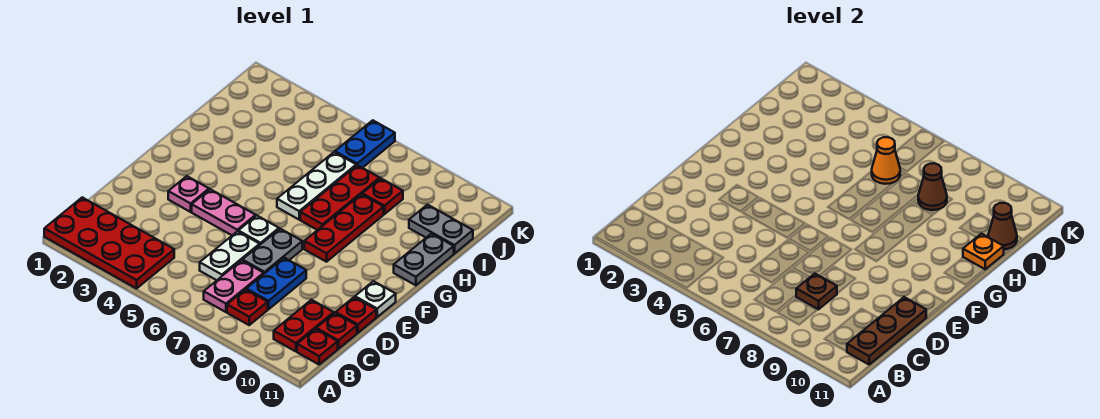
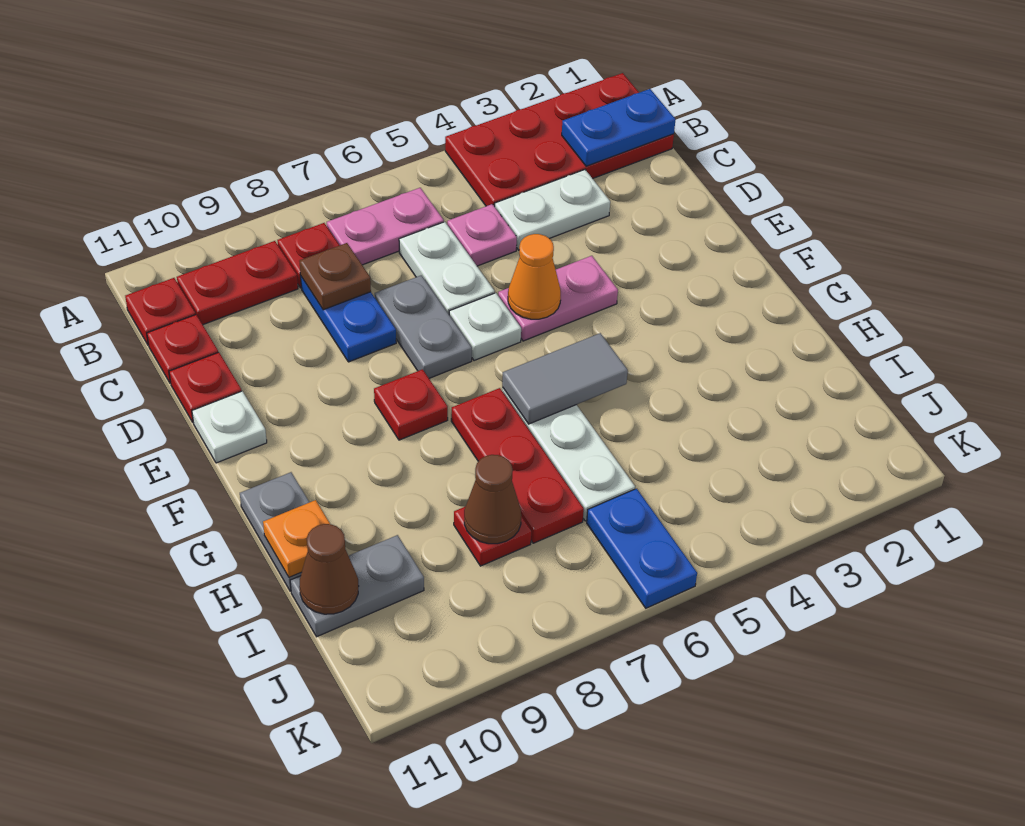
none -> blue 1x2 plate [562,89,676,166]
pink 1x2 plate [204,260,264,312] -> pink 1x2 plate turned to [327,188,444,265]
red 1x2 plate [274,300,334,351] -> red 1x2 plate turned to [177,241,298,325]
brown 1x3 plate [847,297,926,364] -> none
none -> white 1x2 plate [495,170,610,250]
pink 1x1 plate [168,176,209,212] -> pink 1x1 plate moved to [447,204,517,266]
red 1x3 plate [304,194,384,262] -> red 1x1 plate [374,369,448,440]
none -> grey 1x2 tile [502,333,628,424]
orange 1x1 cone [872,137,900,184] -> orange 1x1 cone moved to [508,234,561,319]

